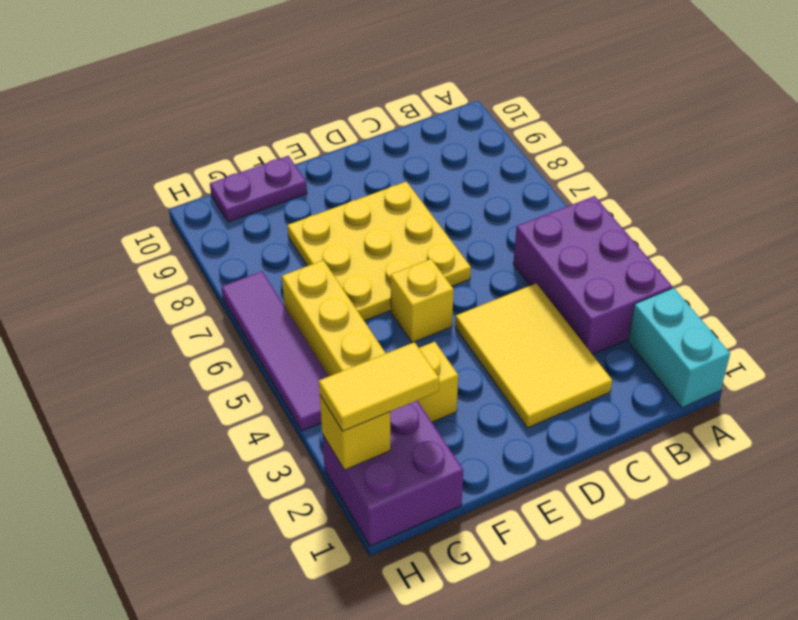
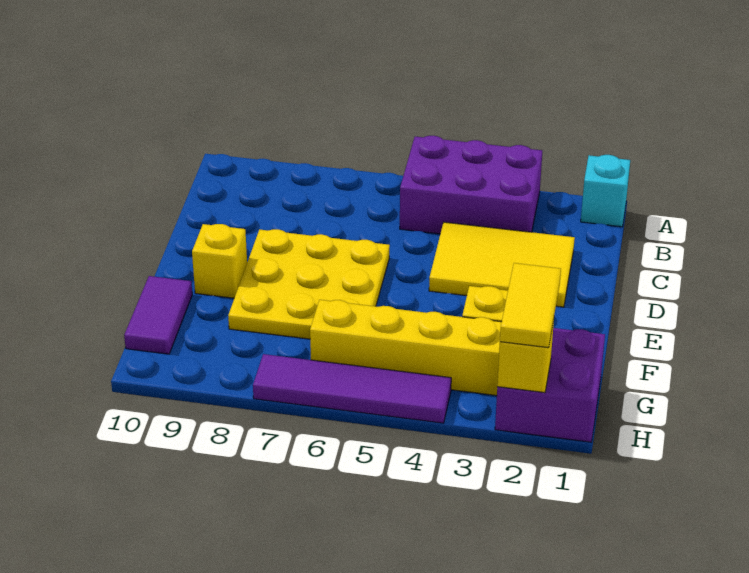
cyan 1x2 brick [628,288,730,408] -> cyan 1x1 brick [581,155,630,227]
yellow 1x1 brick [391,259,454,343] -> yellow 1x1 brick moved to [192,224,247,298]
purple 1x2 plate [210,156,307,222] -> purple 1x2 tile [124,276,192,354]

